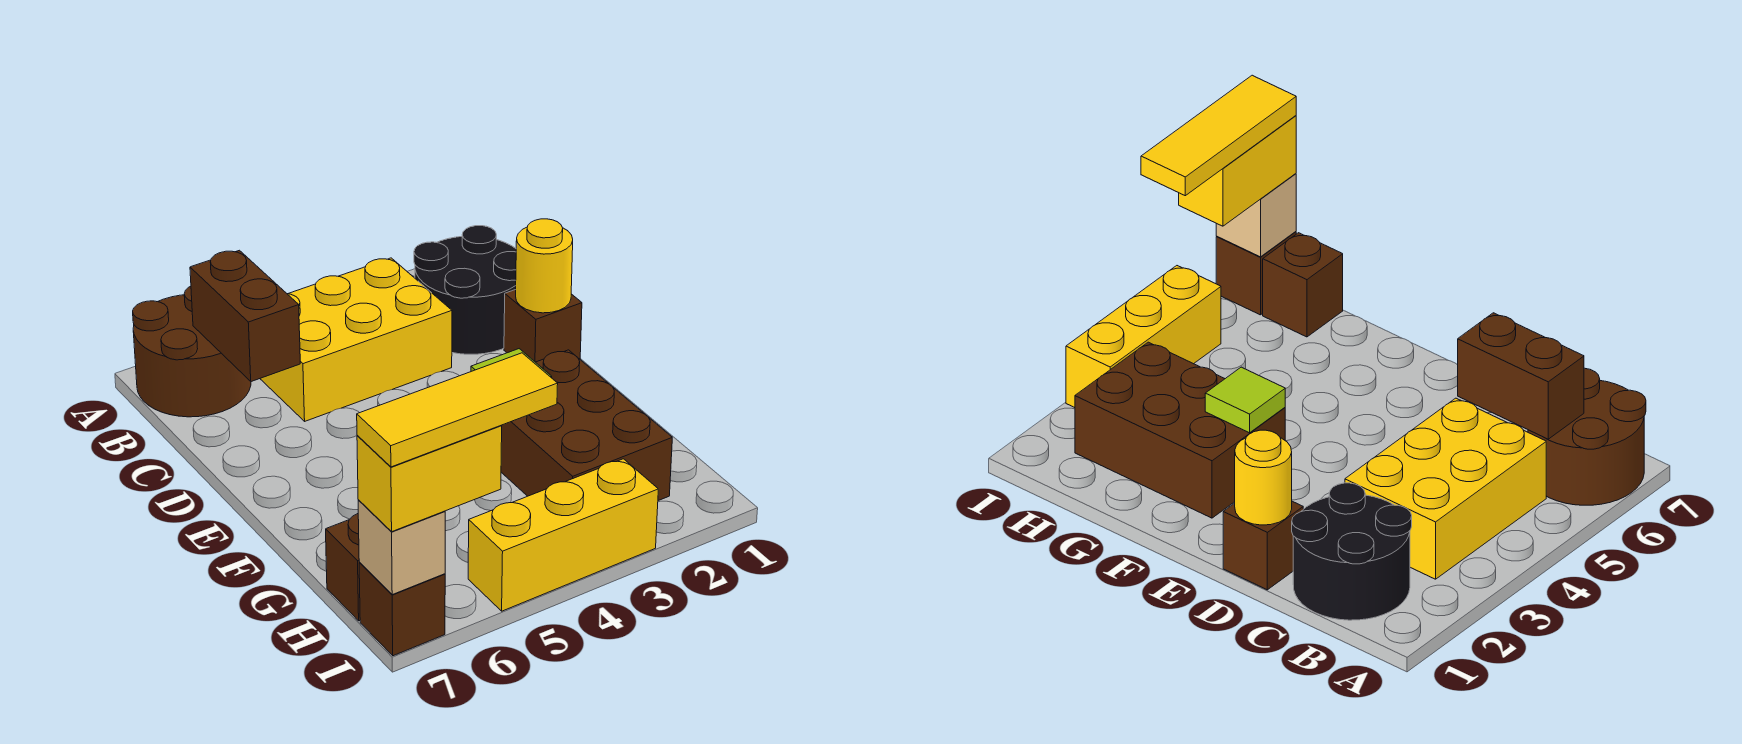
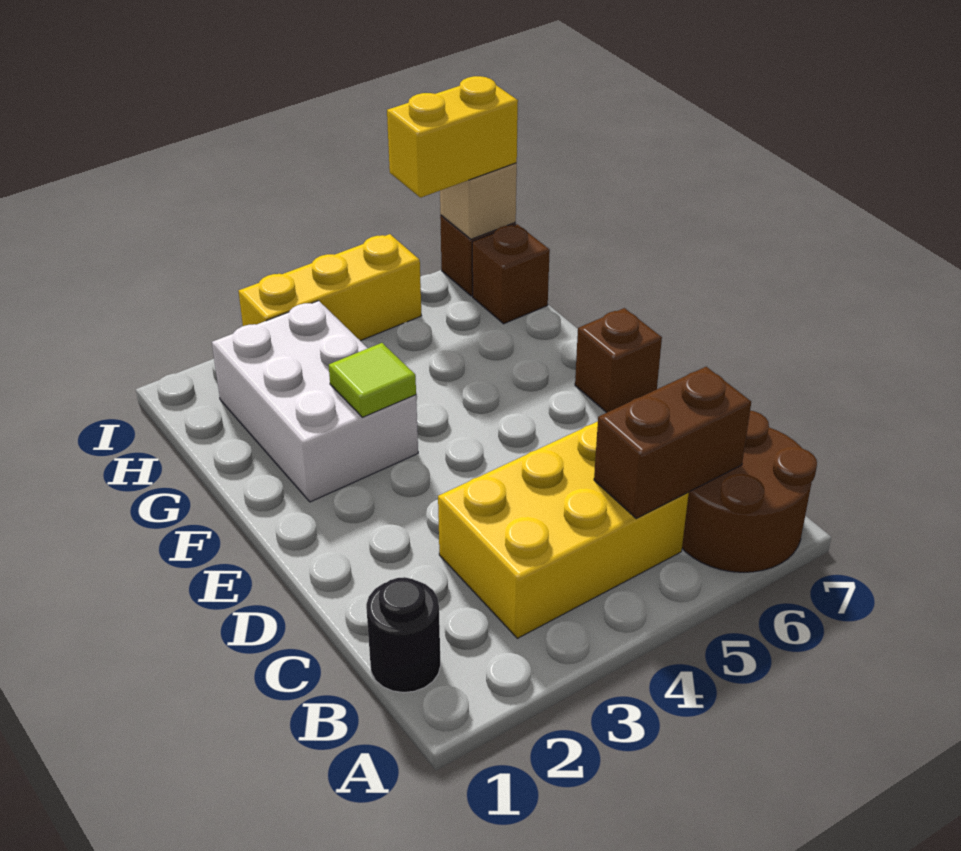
black 2x2 round brick [414,226,516,354] -> black 1x1 round brick [366,577,441,693]
brown 1x2 brick [190,250,300,382] -> brown 1x2 brick turned to [594,367,751,518]
brown 1x1 brick [504,290,582,362] -> brown 1x1 brick moved to [575,308,662,413]
yellow 1x1 round brick [516,219,573,313] -> none
brown 2x3 brick [501,350,672,501] -> white 2x3 brick [212,301,418,502]
yellow 1x3 tile [357,353,558,467] -> none

